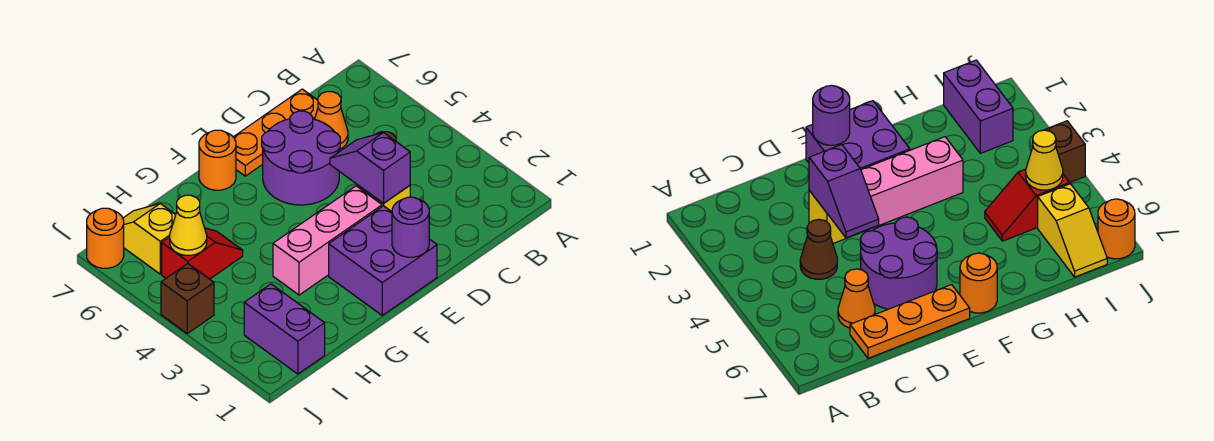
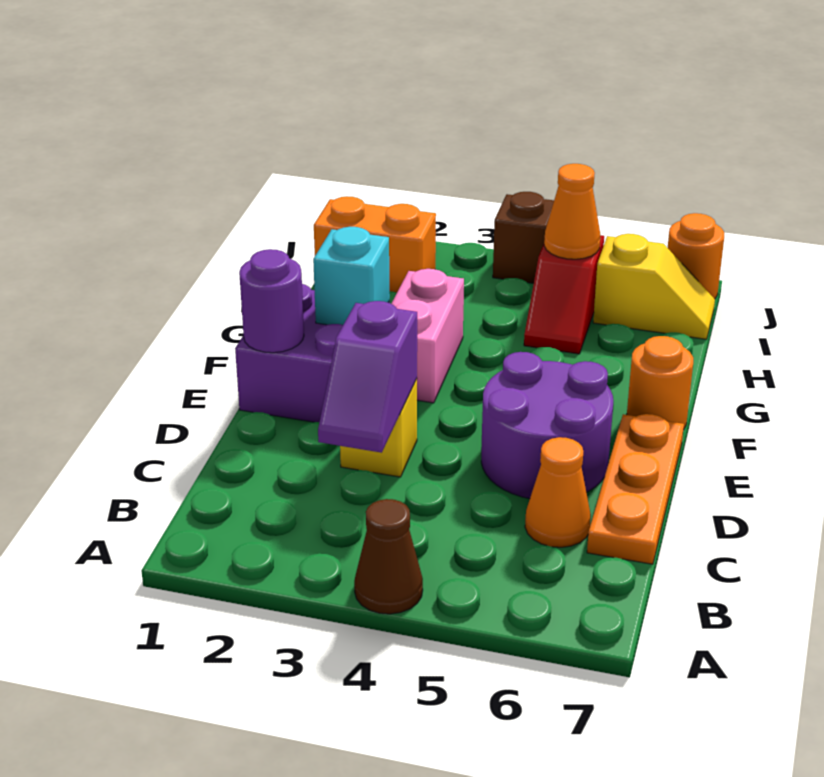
brown 1x1 cone [800,220,837,279] -> brown 1x1 cone moved to [354,499,423,614]
purple 1x2 slope [330,133,410,203] -> purple 1x2 slope turned to [318,301,417,453]
pink 1x3 brick [273,186,382,295] -> pink 1x2 brick [391,269,464,403]
none -> cyan 1x1 brick [313,227,390,325]
purple 1x2 brick [244,284,325,374] -> orange 1x2 brick [314,196,436,293]
yellow 1x1 cone [170,195,207,255] -> orange 1x1 cone [544,164,600,259]

